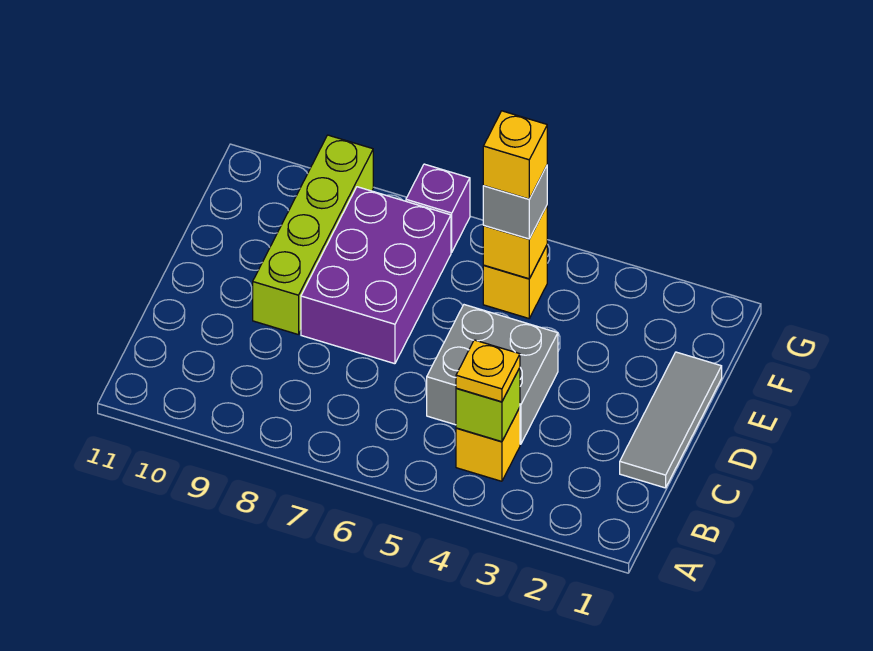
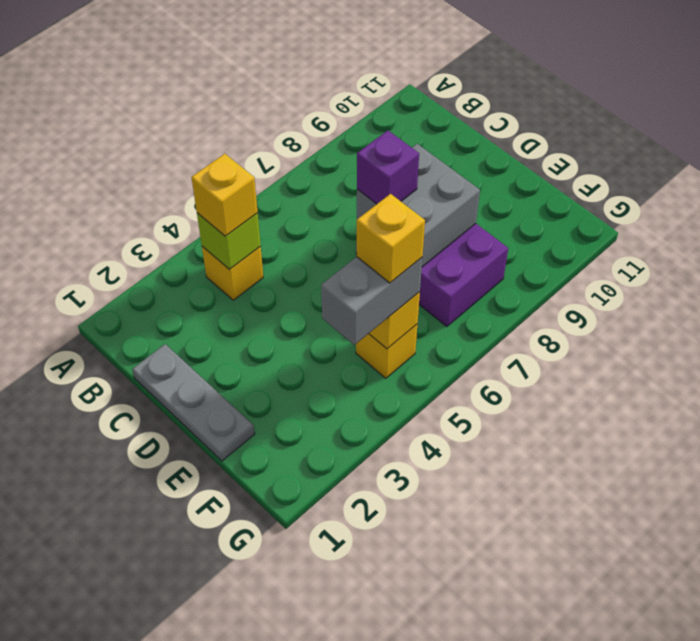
yellow 1x1 plate [456,340,520,402] -> yellow 1x1 brick [191,154,258,236]
grey 1x3 tile [620,352,722,488] -> grey 1x3 plate [132,344,255,461]
grey 2x2 brick [427,305,558,444] -> grey 2x2 brick moved to [357,144,480,267]
lime 1x4 brick [253,135,373,335] -> none
grey 1x1 brick [483,166,547,239] -> grey 1x2 brick [321,257,422,345]
purple 1x1 brick [406,164,470,252] -> purple 1x1 brick moved to [357,130,419,204]

